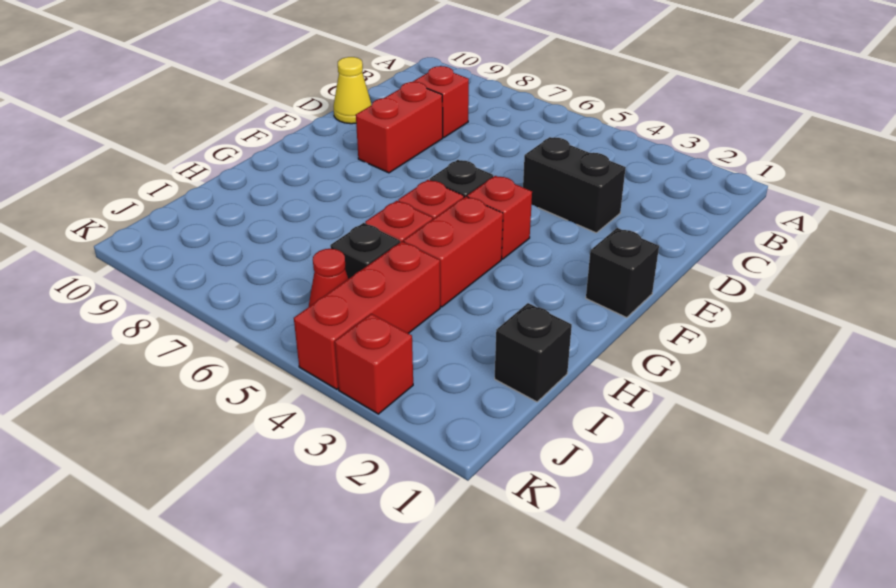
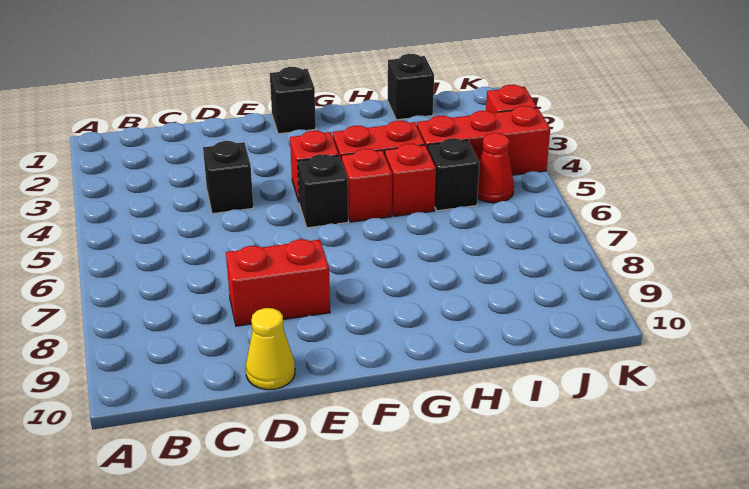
red 1x1 brick [413,66,469,138] -> none
black 1x2 brick [523,137,626,233] -> black 1x1 brick [203,141,254,214]

